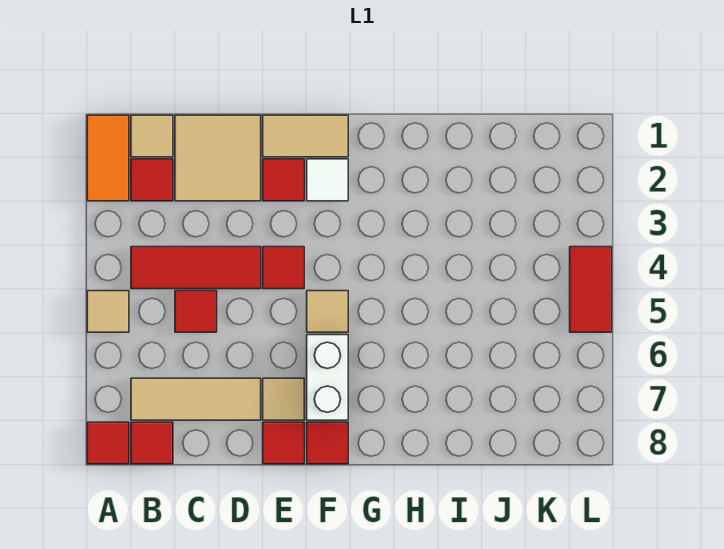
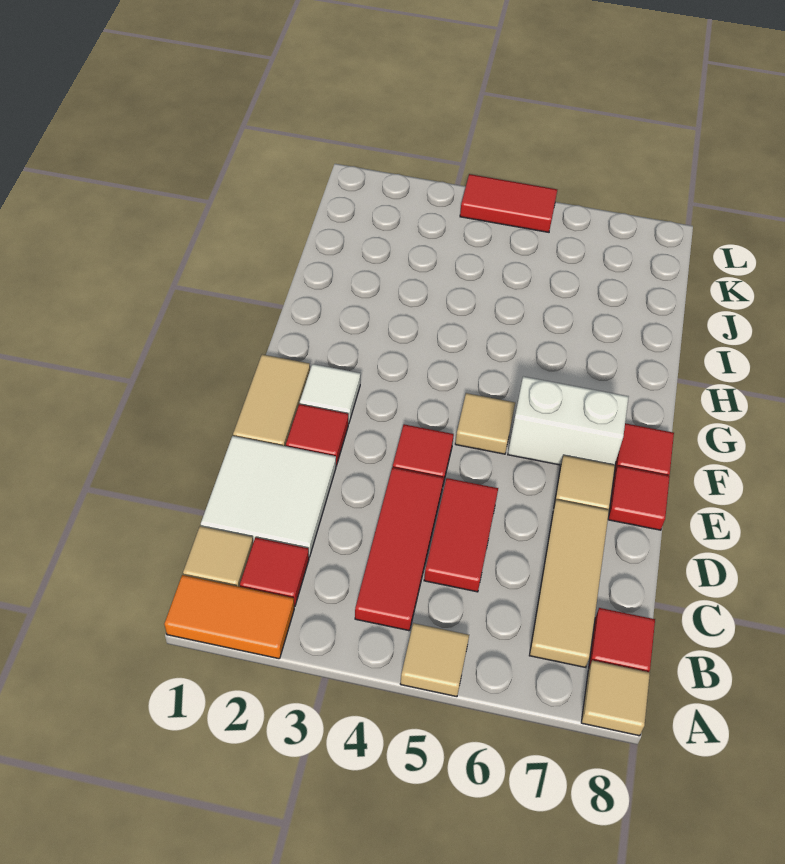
red 1x1 tile [87,422,129,464] -> tan 1x1 tile [581,660,650,736]
tan 2x2 tile [175,115,261,201] -> white 2x2 tile [201,436,336,557]
red 1x1 tile [175,291,217,332] -> red 1x2 tile [424,478,498,592]

